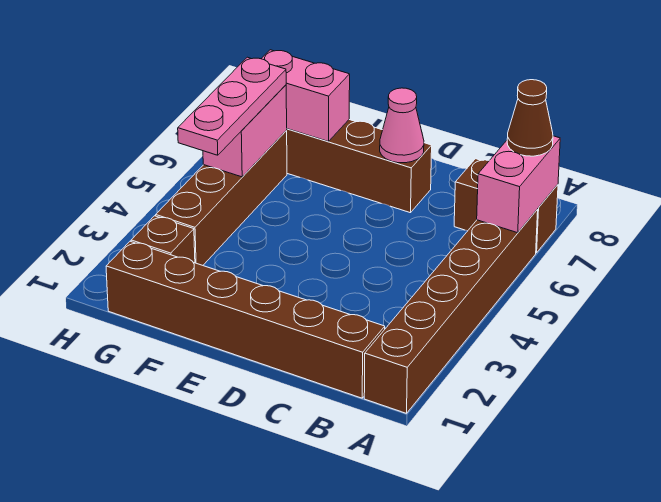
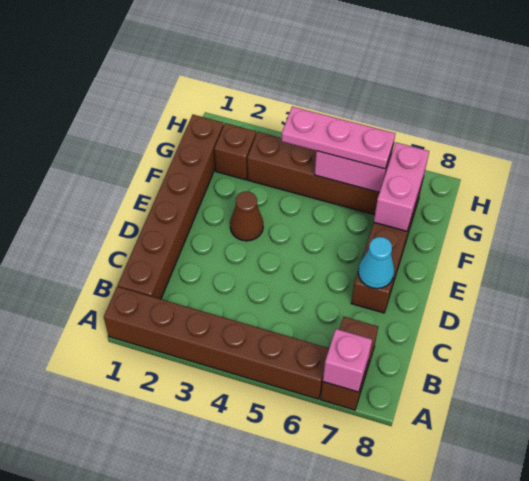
pink 1x2 brick [477,136,560,233] -> pink 1x1 brick [323,329,372,392]
brown 1x1 cone [507,80,553,156] -> brown 1x1 cone moved to [230,192,263,241]
pink 1x1 cone [380,88,424,163] -> cyan 1x1 cone [358,237,394,289]

